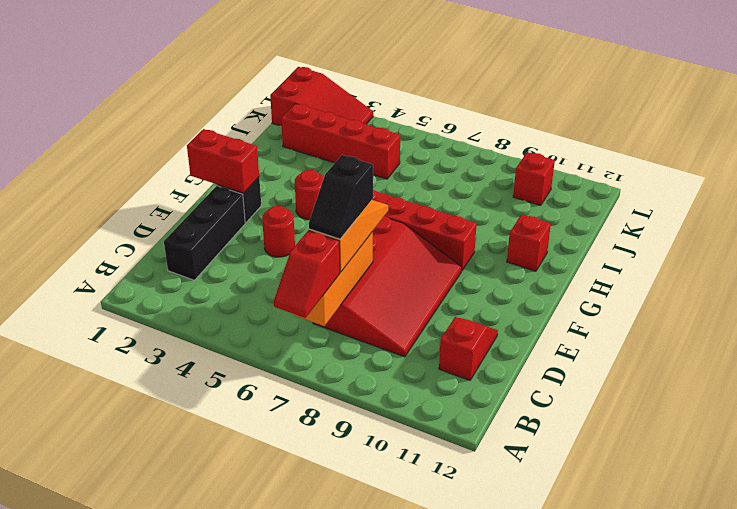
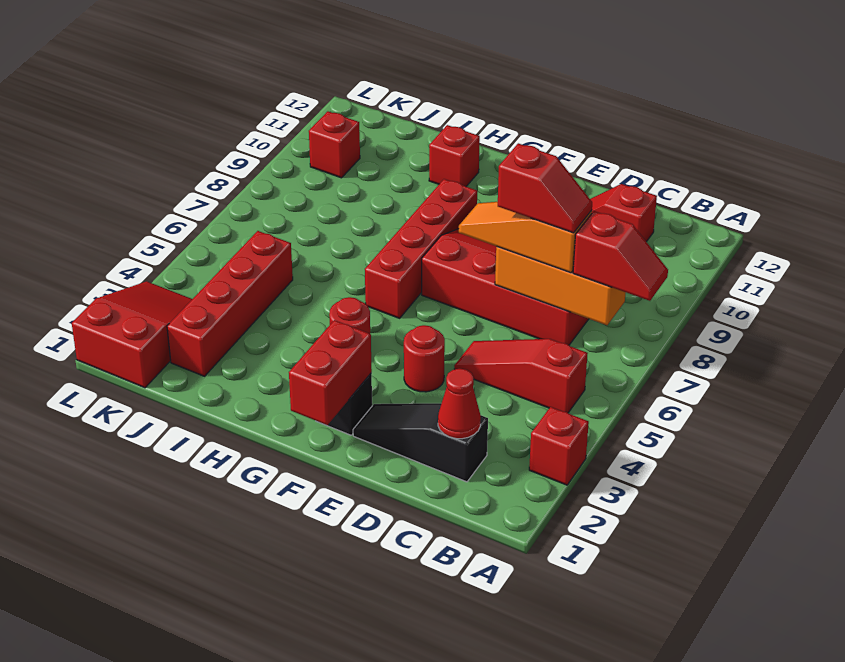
none -> red 1x1 brick [529,407,589,485]
none -> red 1x3 slope [454,339,588,413]
black 1x3 brick [164,186,245,280] -> black 1x3 slope [353,403,488,482]
none -> red 1x1 cone [438,369,481,439]
black 1x2 slope [309,155,373,239] -> red 1x2 slope [498,143,592,233]

